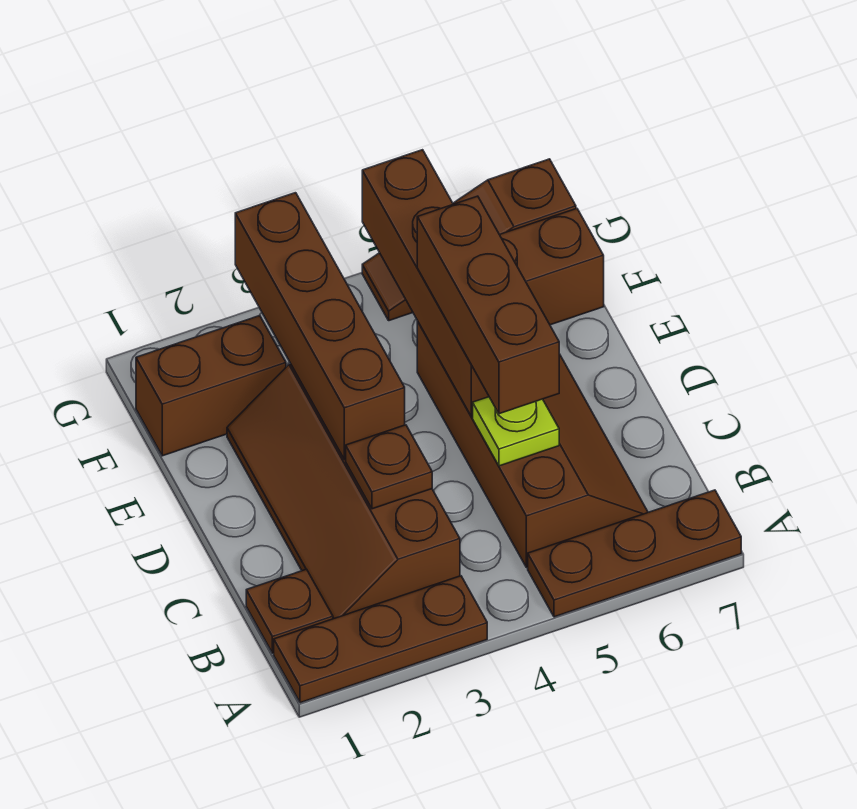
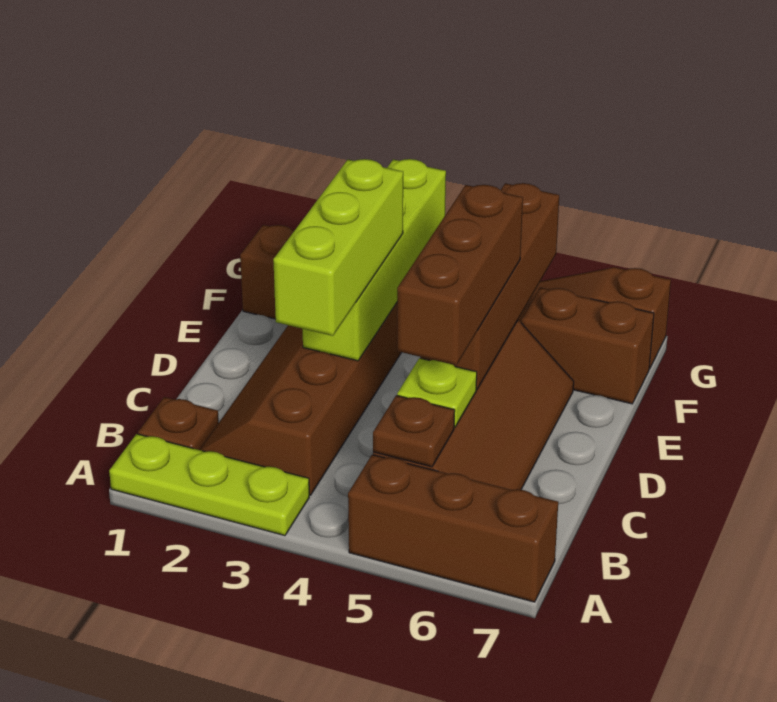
brown 1x3 plate [274,576,487,703] -> lime 1x3 plate [109,434,309,536]
brown 1x3 plate [528,490,741,617] -> brown 1x3 brick [348,455,558,602]
brown 1x1 plate [346,425,432,509] -> brown 1x1 plate moved to [373,395,455,467]
none -> lime 1x3 brick [273,159,403,336]
brown 1x4 brick [235,193,405,459] -> lime 1x4 brick [303,159,446,361]

